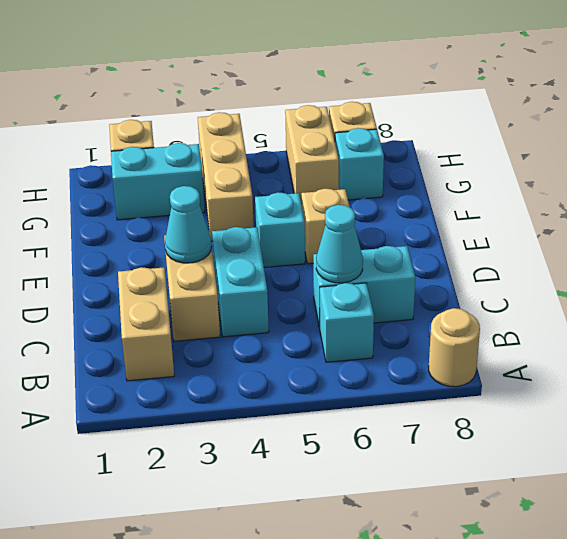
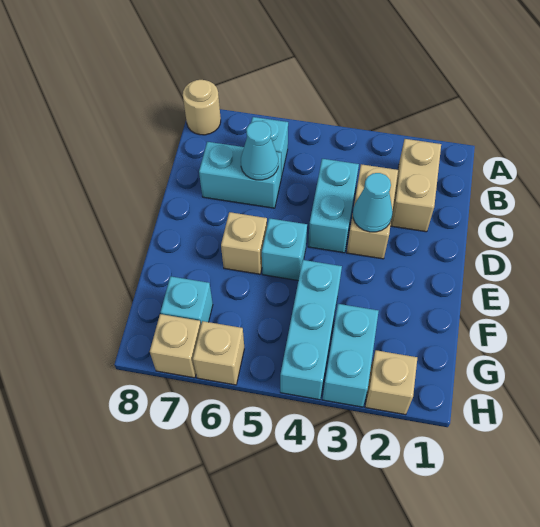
tan 1x3 brick [198,112,254,241] -> cyan 1x3 brick [280,260,342,400]
cyan 1x2 brick [111,143,205,220] -> cyan 1x2 brick turned to [323,304,379,407]
tan 1x2 brick [285,105,339,204] -> tan 1x1 brick [193,321,244,385]

